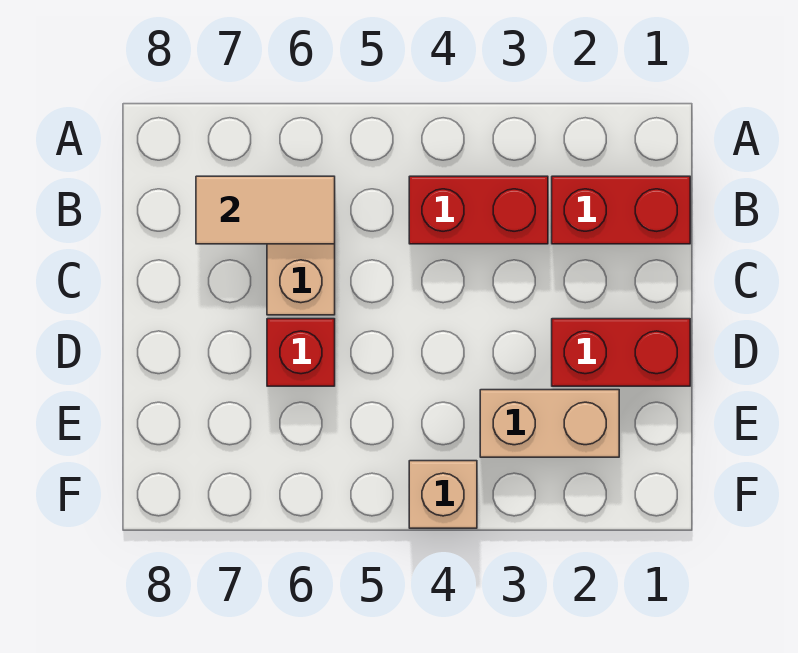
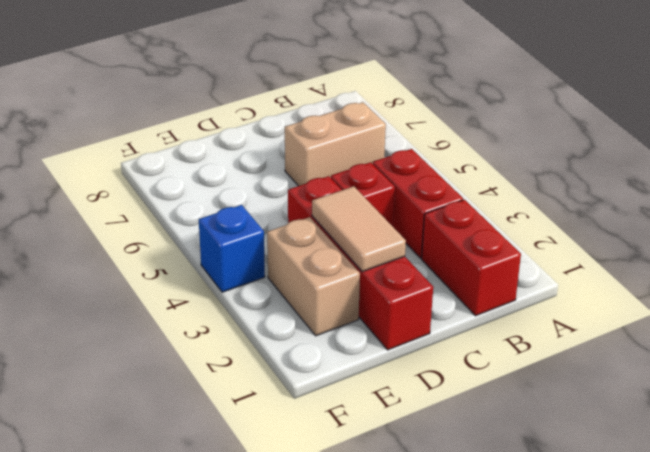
tan 1x2 tile [196,176,335,244] -> tan 1x2 tile moved to [312,186,406,272]
red 1x2 brick [552,319,690,386] -> red 1x4 brick [288,176,433,350]
red 1x1 brick [267,319,335,386] -> red 1x1 brick moved to [331,162,395,226]
tan 1x1 brick [409,461,477,528] -> blue 1x1 brick [199,205,265,292]

